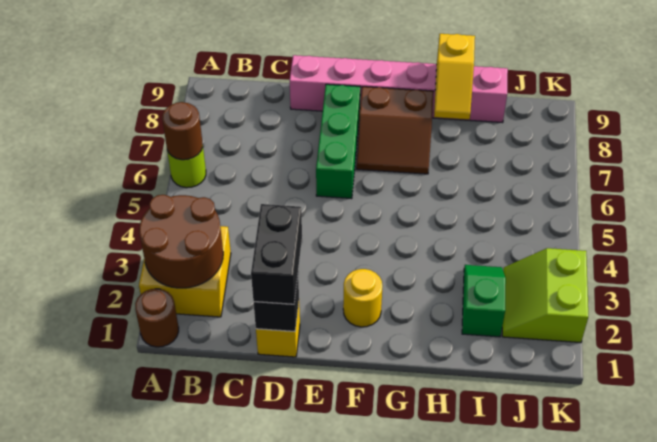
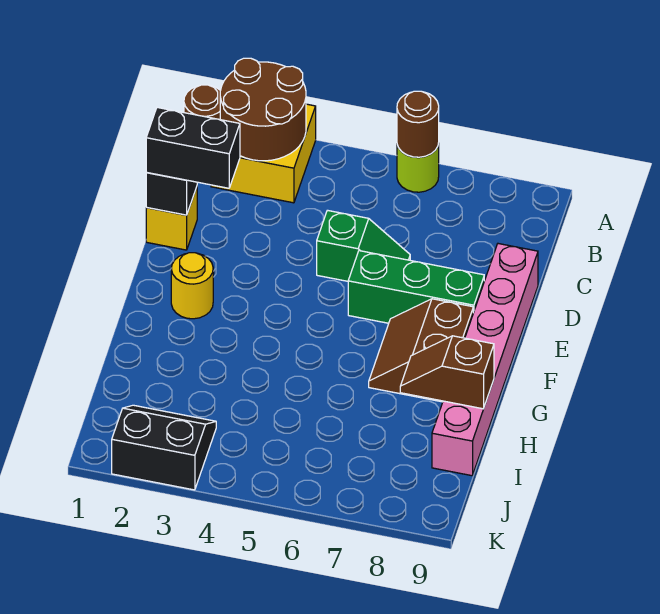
yellow 1x2 slope [434,34,475,119] -> brown 1x2 slope [400,336,494,409]
green 1x2 slope [462,265,506,337] -> green 1x2 slope moved to [317,210,410,281]
lime 2x2 slope [502,248,588,343] -> black 2x2 slope [112,405,216,490]

